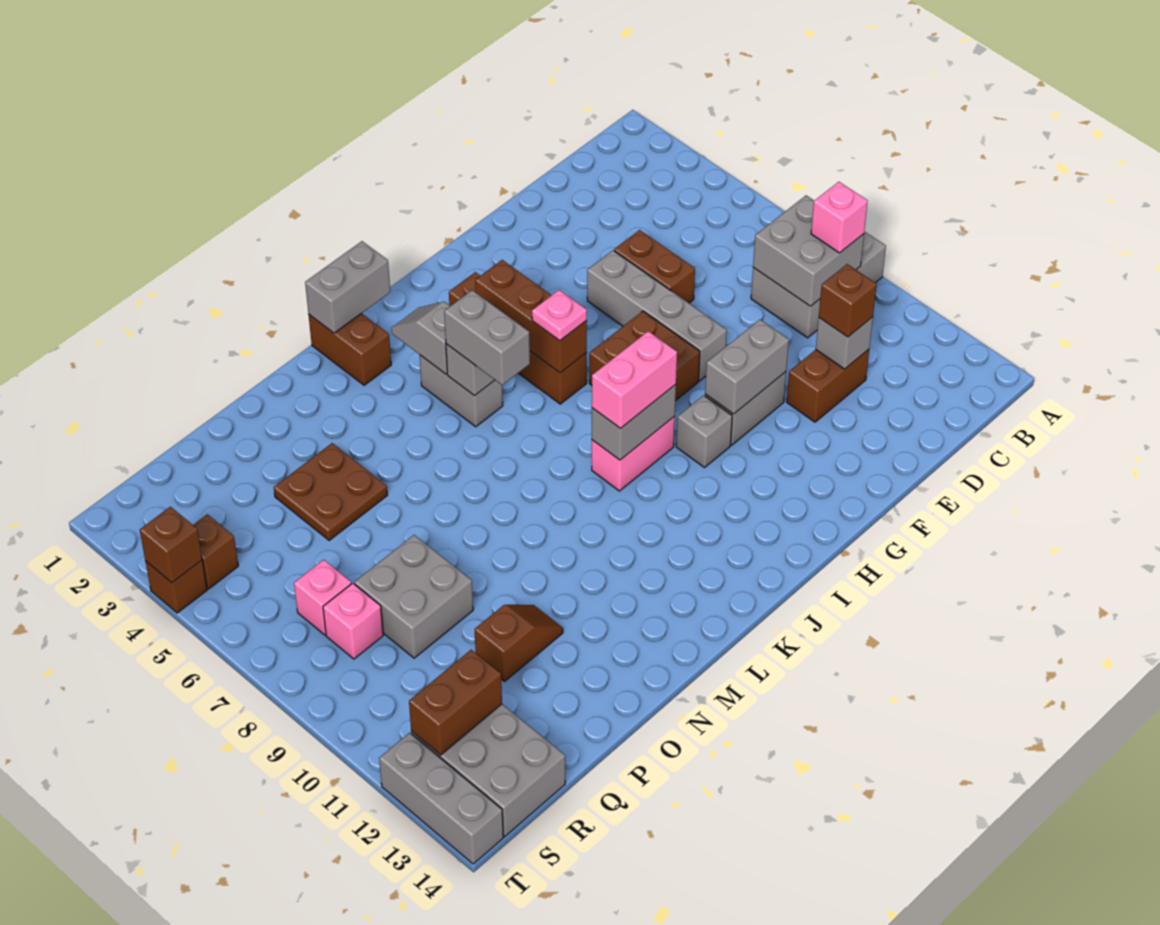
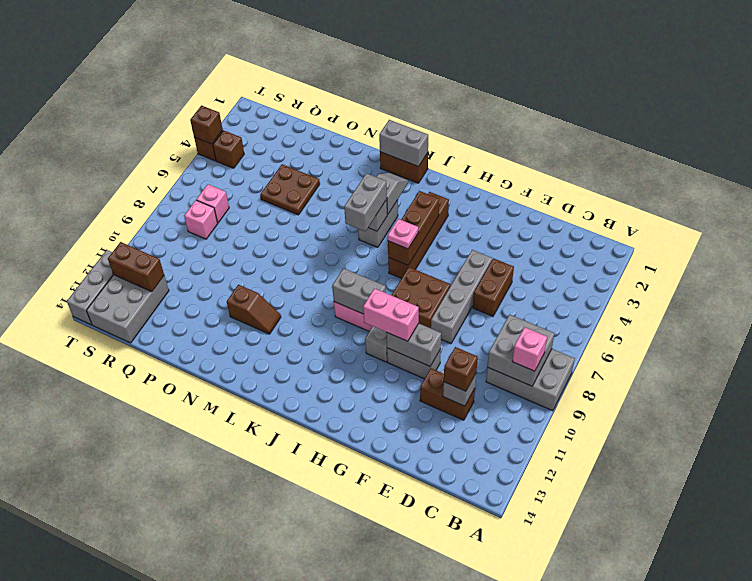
pink 1x2 brick [592,331,677,429] -> pink 1x2 brick moved to [363,288,419,341]
brown 1x2 brick [308,313,391,385] -> brown 1x2 brick turned to [380,152,428,183]
brown 1x2 slope [475,604,563,682] -> brown 1x2 slope moved to [227,285,281,334]
grey 2x2 brick [354,535,473,658] -> none

